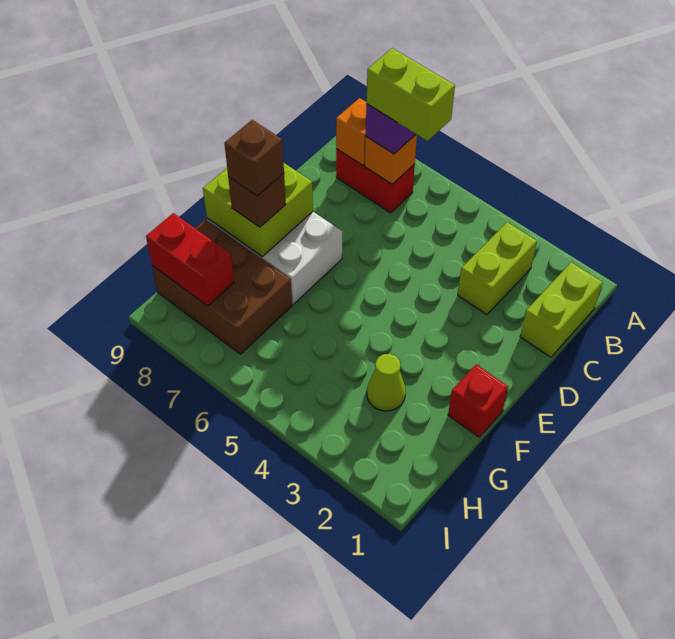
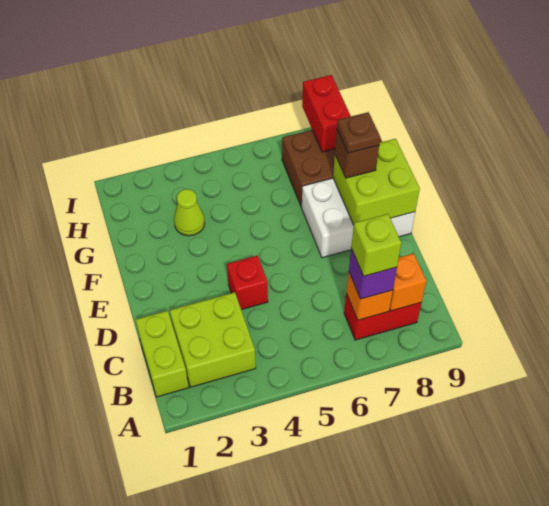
lime 1x2 brick [458,222,537,315] -> lime 2x2 brick [170,292,256,387]
lime 1x2 brick [367,48,455,141] -> lime 1x1 brick [351,214,401,276]
red 1x1 brick [448,365,508,437] -> red 1x1 brick moved to [227,256,268,310]
brown 1x1 brick [224,120,284,196] -> brown 1x1 plate [337,112,380,153]
red 1x2 brick [146,213,234,306] -> red 1x2 brick turned to [302,75,351,152]

